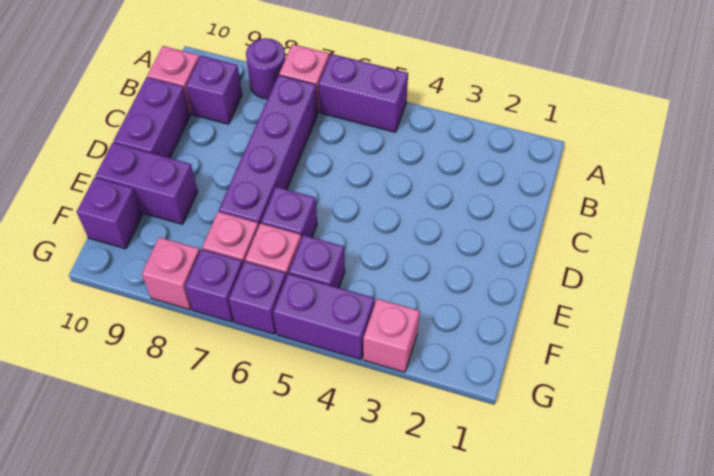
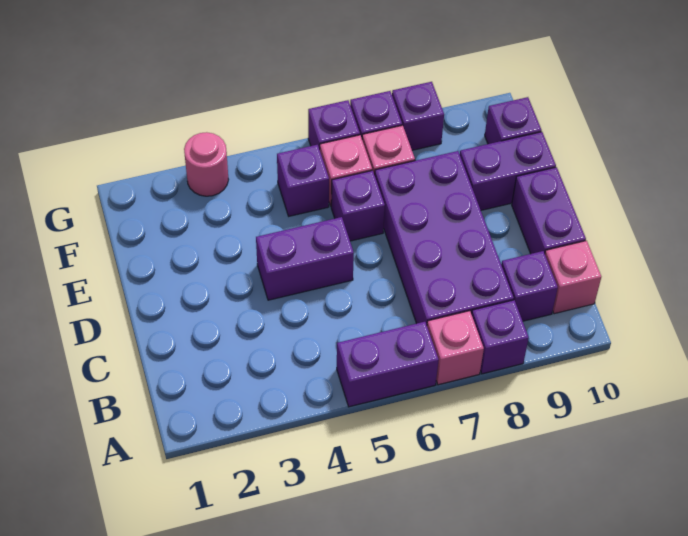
purple 1x1 round brick [246,38,285,99] -> purple 1x1 brick [472,300,529,374]
purple 1x4 brick [219,75,318,225] -> purple 2x4 brick [375,151,514,325]
pink 1x1 brick [363,299,420,372] -> pink 1x1 round brick [184,132,229,196]
purple 1x2 brick [273,274,375,359] -> purple 1x2 brick moved to [256,217,354,300]
pink 1x1 brick [142,237,200,310] -> purple 1x1 brick [392,82,444,150]

